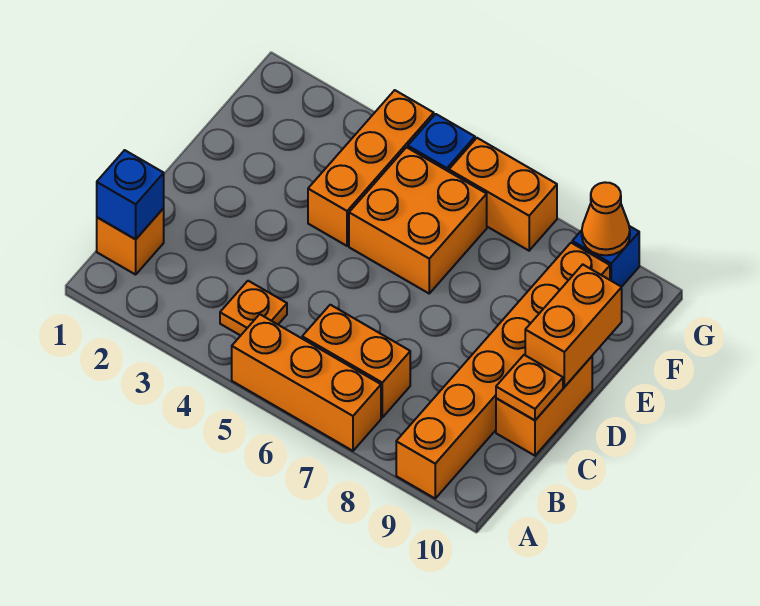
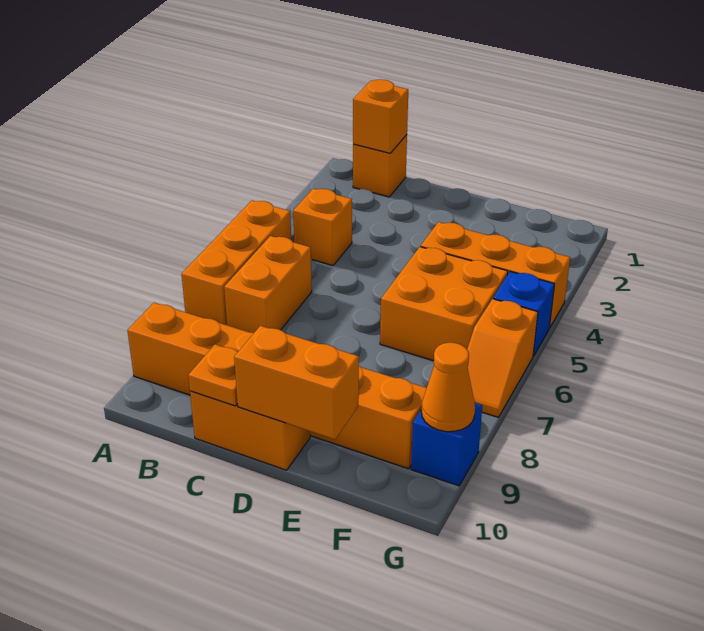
blue 1x1 brick [97,150,164,239] -> orange 1x1 brick [353,79,408,153]
orange 1x1 plate [220,281,287,336] -> orange 1x1 brick [293,189,352,266]
orange 1x2 brick [449,138,557,251] -> orange 1x2 slope [467,299,538,417]

